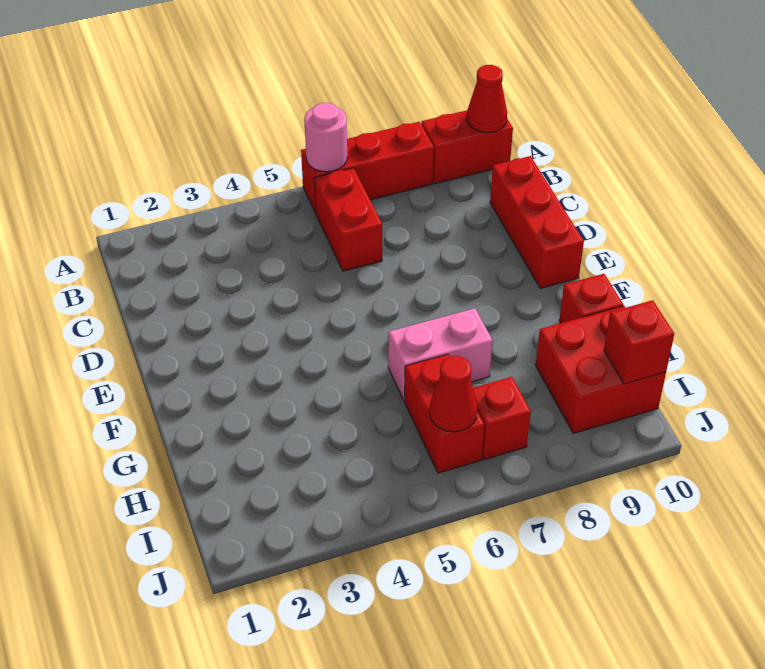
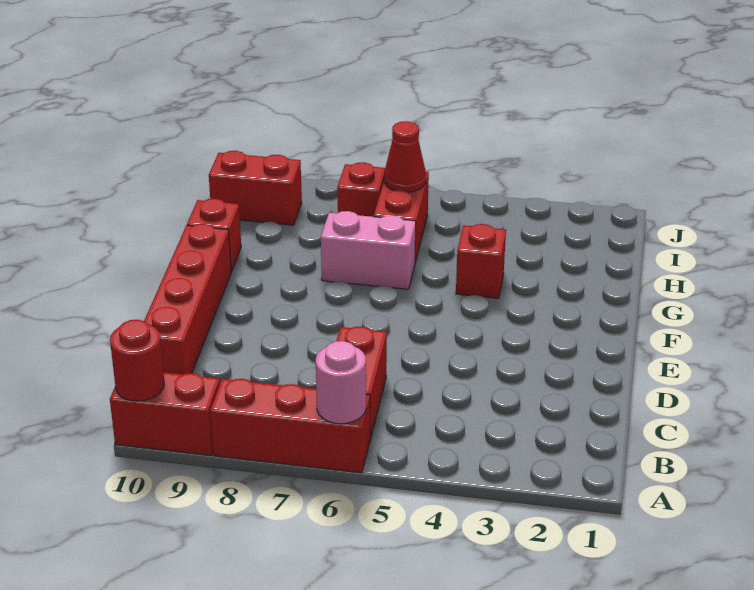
red 1x1 cone [467,65,507,133] -> red 1x1 round brick [110,320,164,401]
red 1x3 brick [490,156,584,288] -> red 1x4 brick [144,224,231,374]
red 2x2 brick [536,306,666,433] -> red 1x2 brick [209,151,302,225]
red 1x1 brick [604,300,674,384] -> red 1x1 brick moved to [456,224,506,298]

